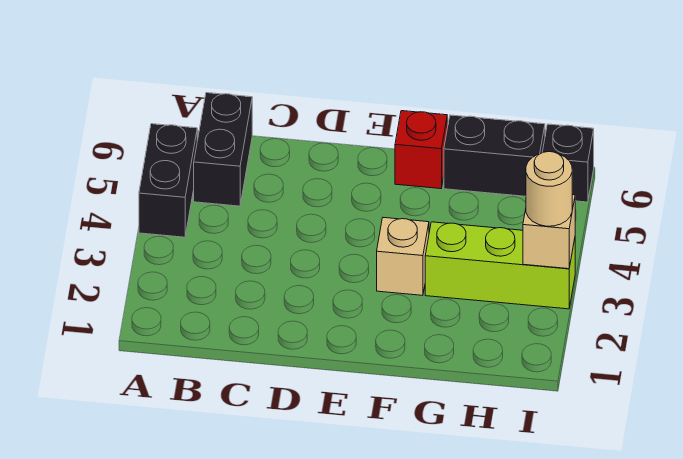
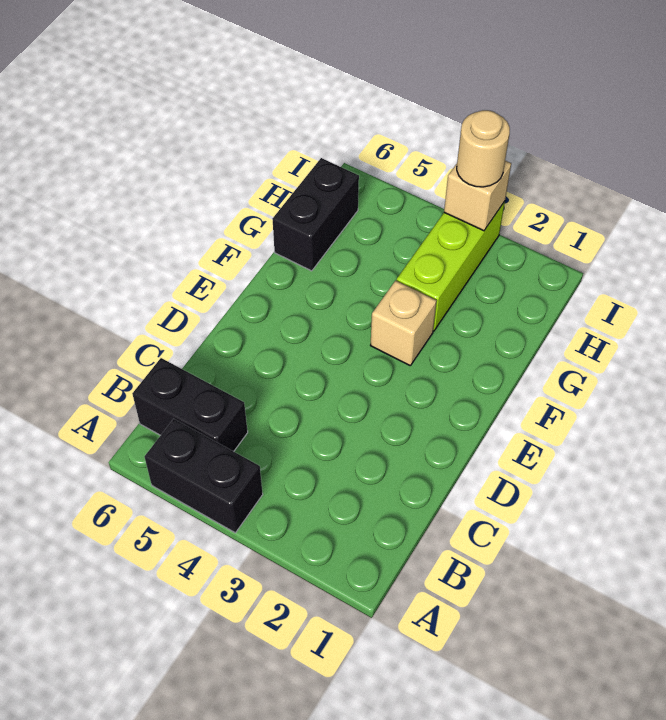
red 1x1 brick [395,111,447,189] -> none
black 1x1 brick [542,124,594,202] -> none

